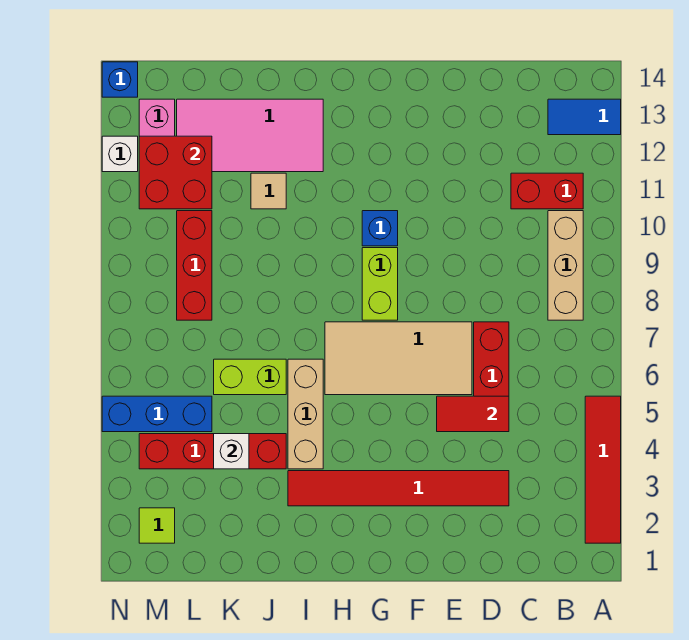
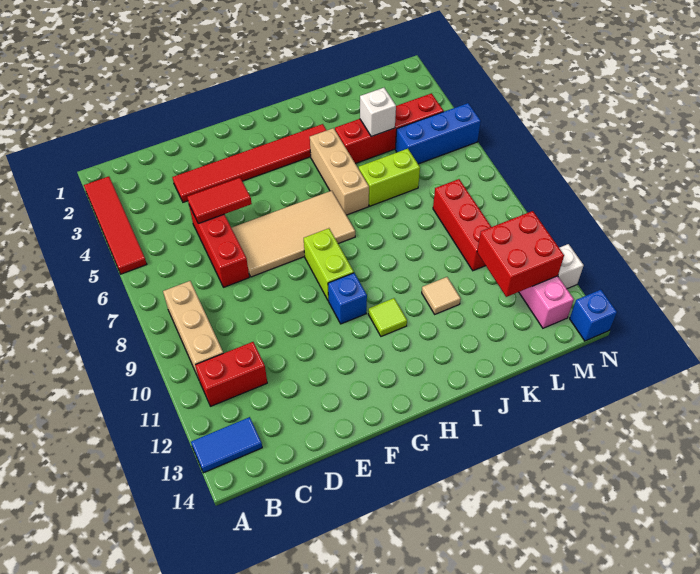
pink 2x4 tile [177,99,323,172] -> none
lime 1x1 tile [139,508,175,543] -> lime 1x1 tile moved to [368,298,407,336]

